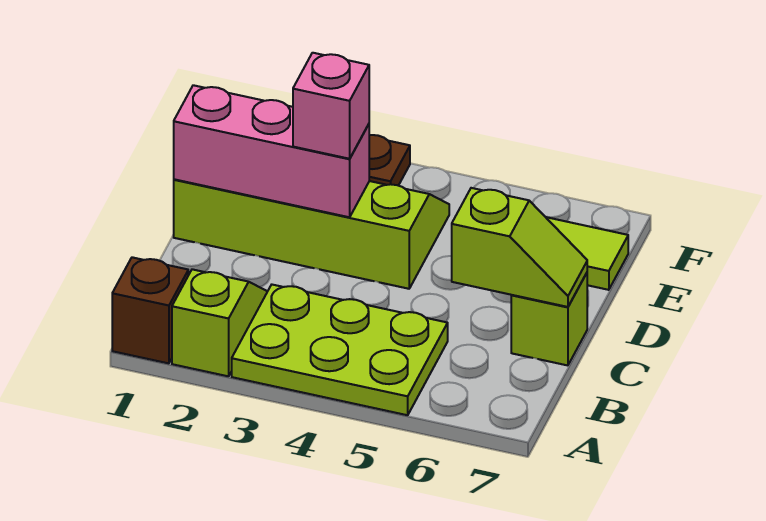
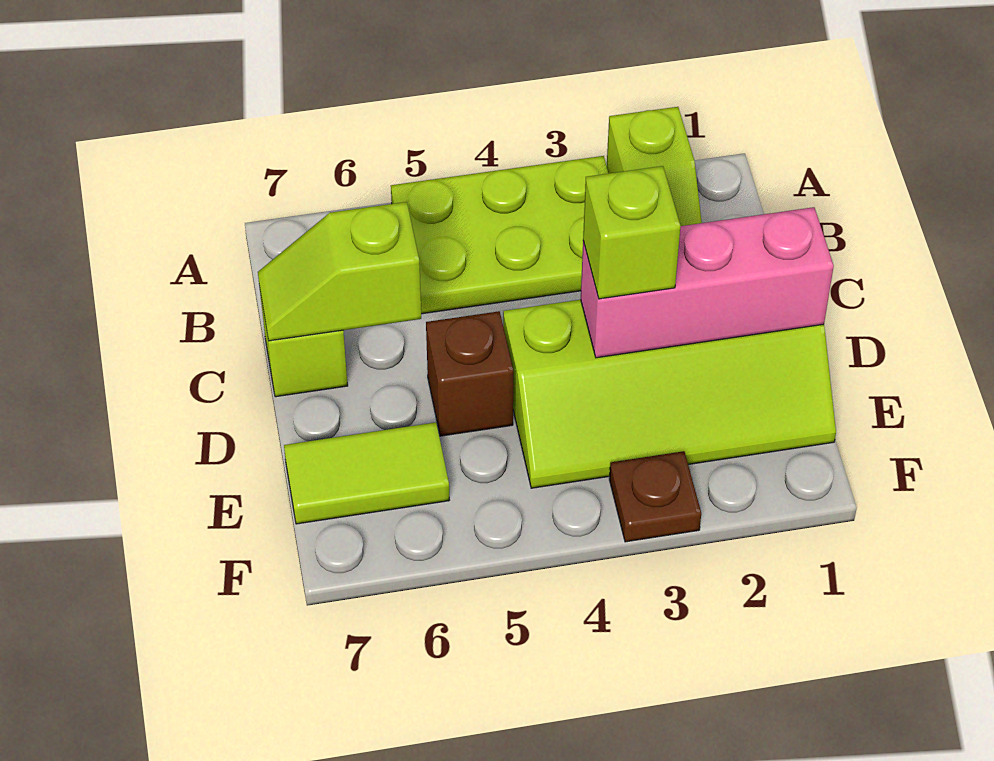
brown 1x1 brick [112,257,188,363] -> brown 1x1 brick moved to [426,311,513,436]
pink 1x1 brick [293,53,369,159] -> lime 1x1 brick [583,166,680,299]

